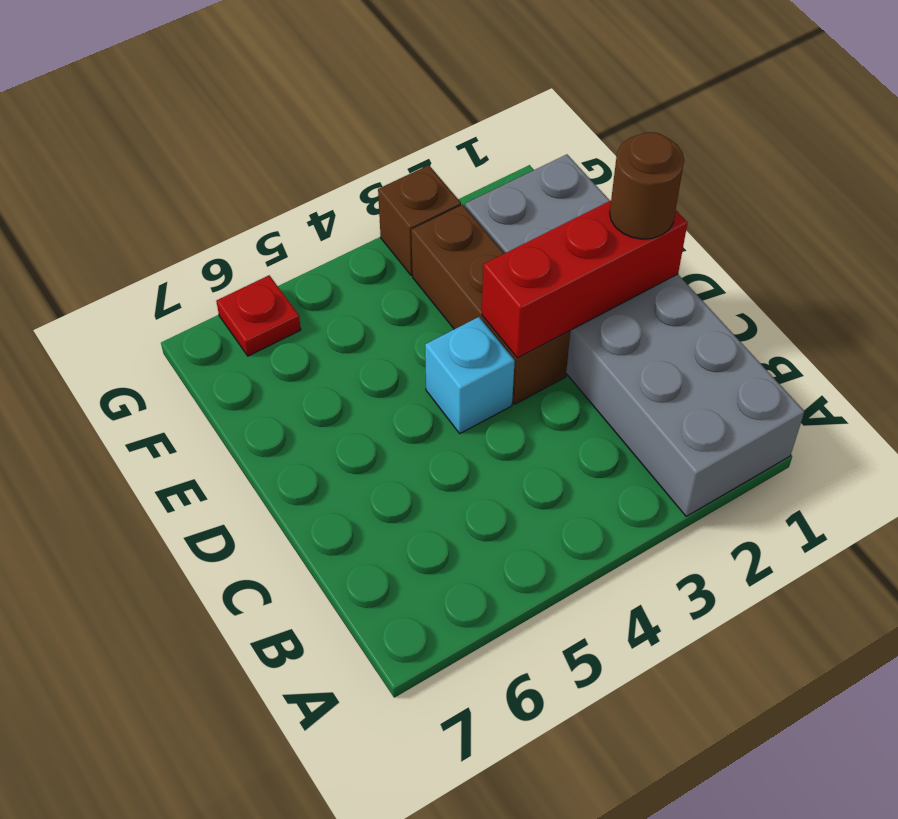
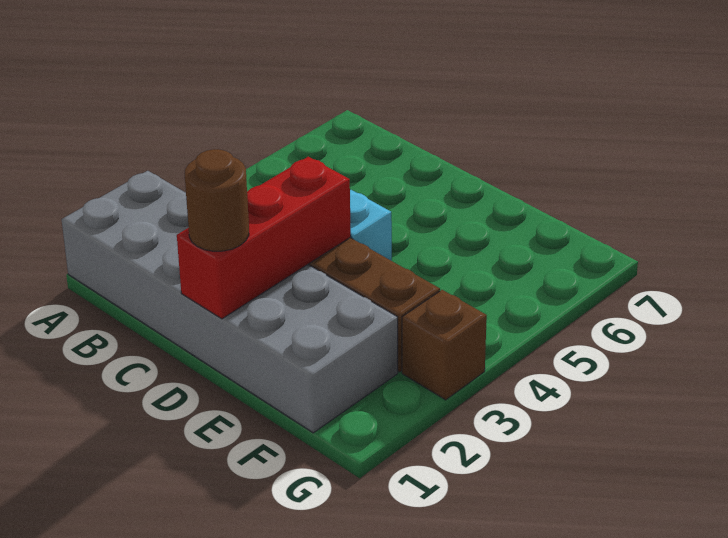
red 1x1 plate [216,275,301,356] -> none

